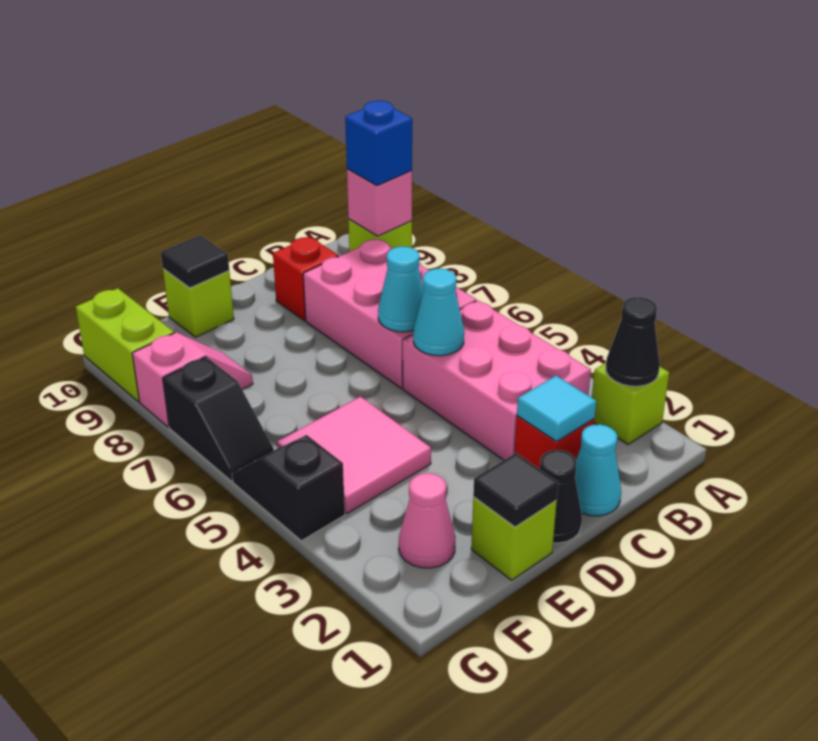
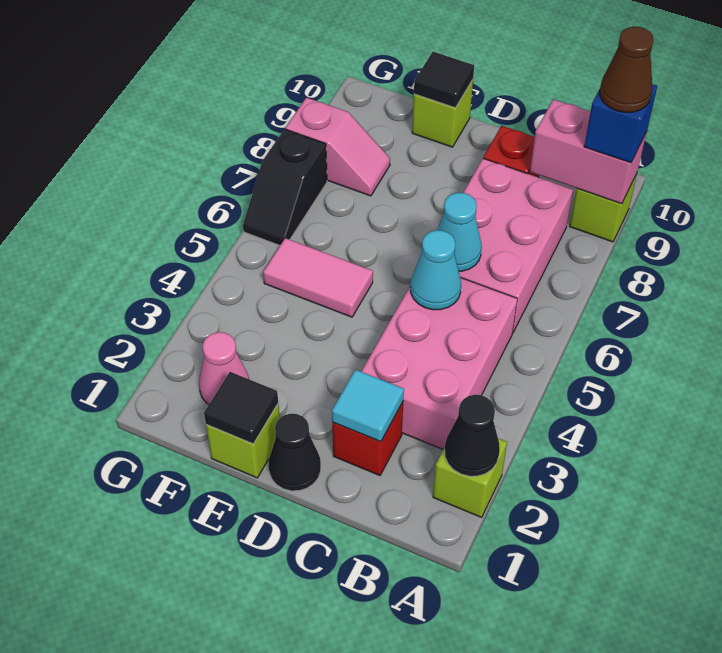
pink 1x1 brick [347,169,412,236] -> pink 1x2 brick [530,99,647,204]
none -> brown 1x1 cone [600,27,654,112]
cyan 1x1 cone [575,424,621,516] -> none
pink 2x2 tile [277,397,431,514] -> pink 1x2 tile [263,238,373,317]
black 1x2 slope [232,435,345,541] -> none
lime 1x2 brick [76,288,174,402] -> none

